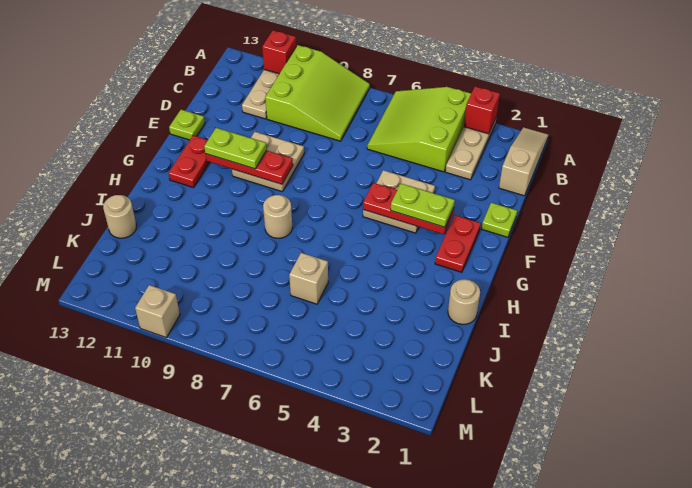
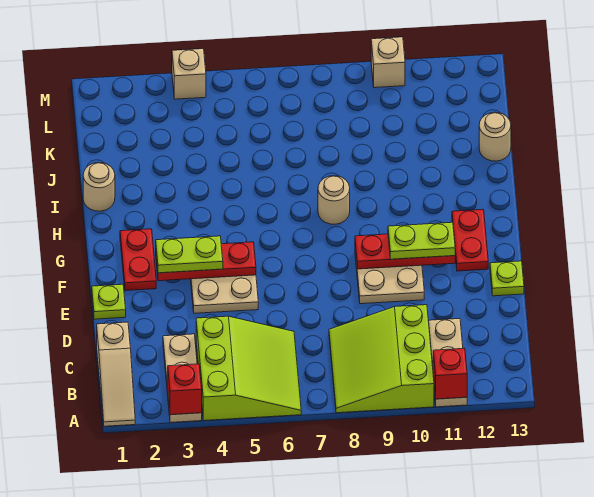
tan 1x1 brick [289,253,328,304] -> tan 1x1 brick moved to [172,49,206,99]

